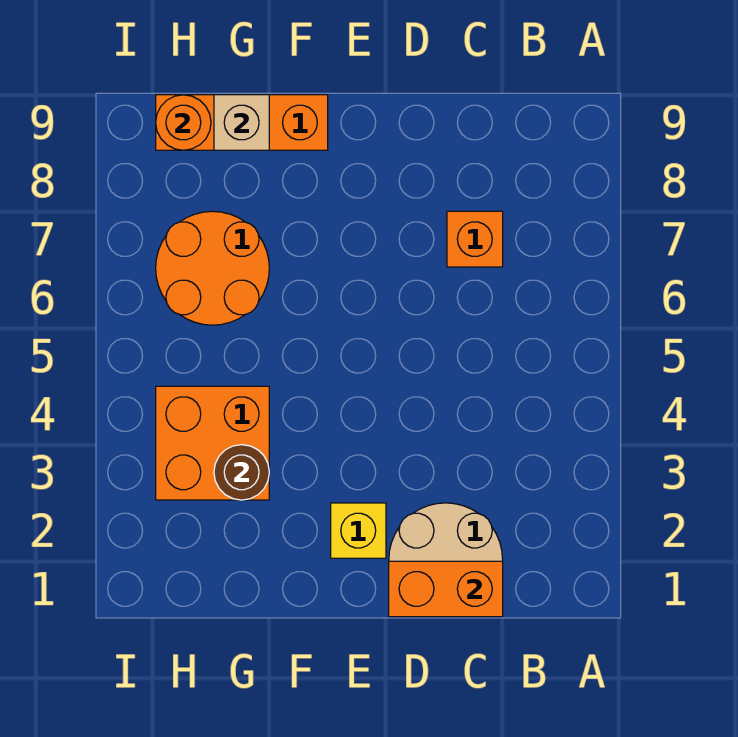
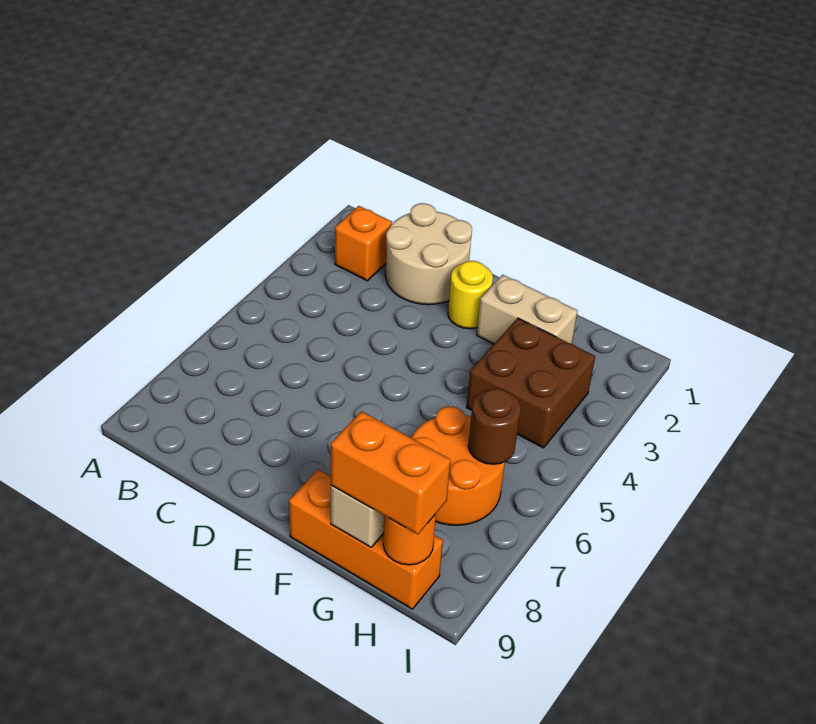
orange 1x2 brick [389,561,503,617] -> orange 1x2 brick moved to [331,411,451,534]
orange 1x1 brick [447,211,503,267] -> orange 1x1 brick moved to [335,206,392,281]
yellow 1x1 brick [331,503,386,558] -> yellow 1x1 round brick [448,261,493,329]
none -> tan 1x2 brick [477,275,578,344]
orange 2x2 brick [156,386,269,500] -> brown 2x2 brick [466,318,595,448]
brown 1x1 round brick [214,445,269,500] -> brown 1x1 round brick moved to [468,388,521,464]

